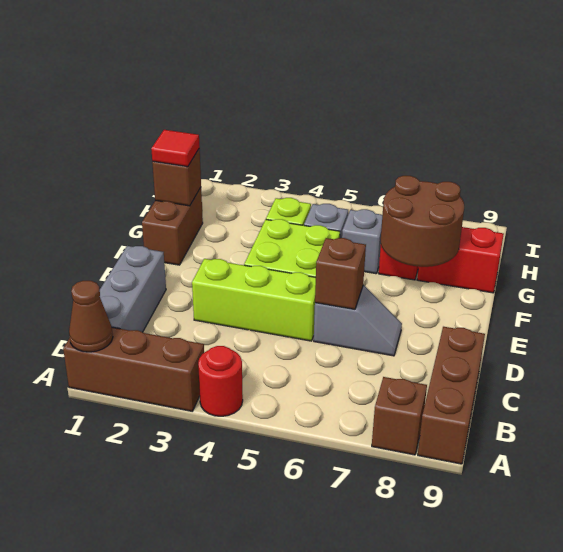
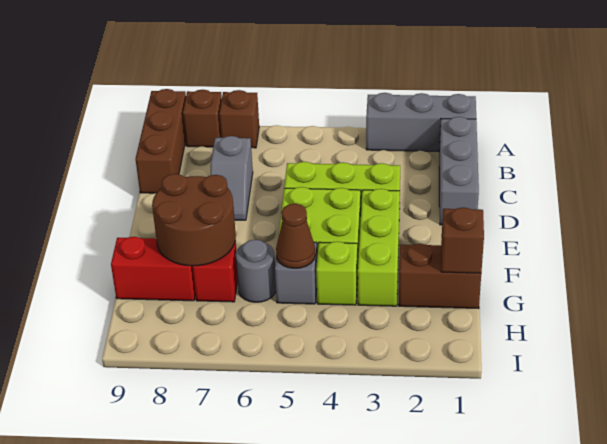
brown 1x3 brick [63,327,204,411] -> grey 1x3 brick [366,93,476,152]
brown 1x1 cone [69,281,113,352] -> brown 1x1 cone moved to [276,204,315,268]
red 1x1 round brick [198,346,243,416] -> none
grey 1x2 slope [314,285,402,356] -> grey 1x2 slope turned to [211,136,253,220]
brown 1x1 brick [315,238,366,309] -> brown 1x1 brick moved to [219,90,259,148]
none -> lime 1x3 brick [358,189,400,306]
brown 1x2 brick [142,188,203,265] -> brown 1x2 brick turned to [399,244,481,309]
red 1x1 tile [151,130,200,167] -> none
grey 1x1 brick [342,209,382,274] -> grey 1x1 round brick [236,240,276,302]

